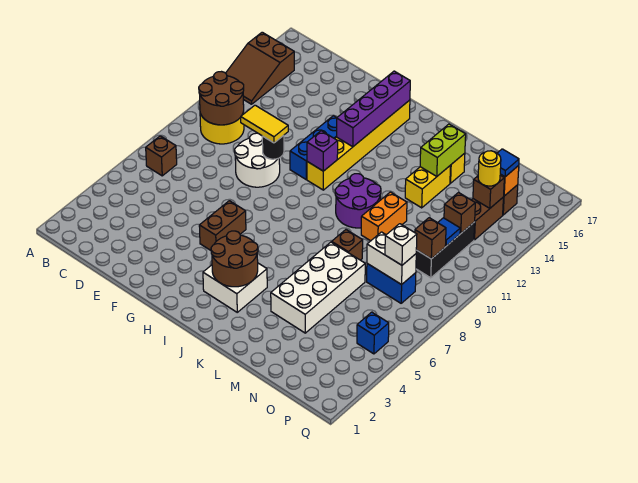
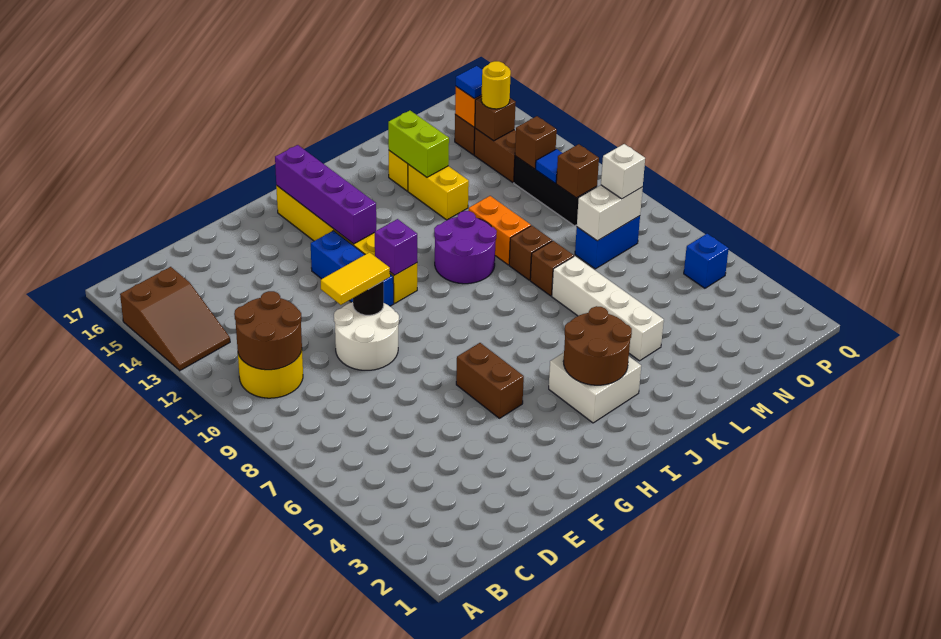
brown 1x1 brick [146,136,177,176] -> brown 1x1 brick moved to [509,226,552,280]
white 2x4 brick [271,242,365,333] -> white 1x4 brick [552,256,664,361]

